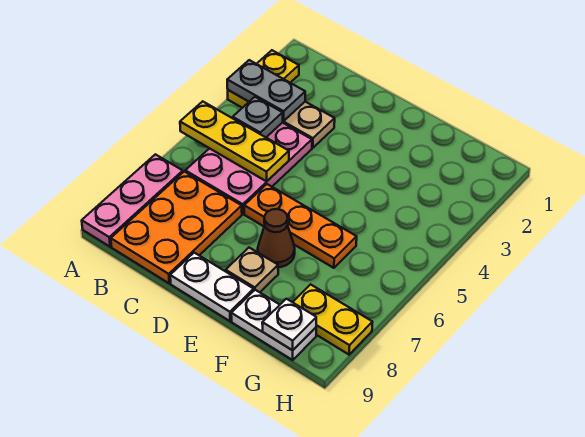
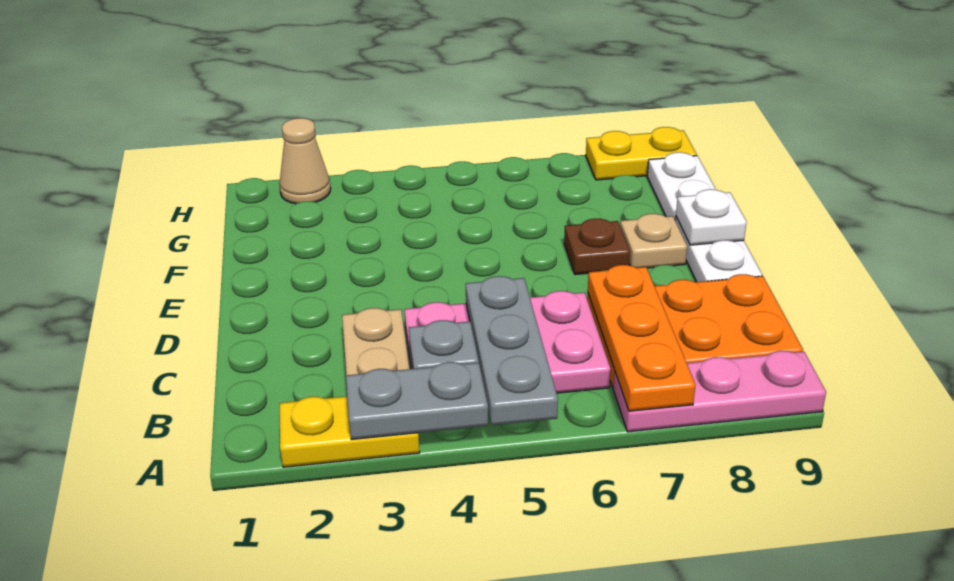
grey 1x2 plate [227,60,305,121] -> grey 1x2 plate turned to [346,362,488,440]
yellow 1x3 plate [180,101,289,181] -> grey 1x3 plate [466,276,558,425]
orange 1x3 plate [244,184,357,268] -> orange 1x3 plate moved to [588,265,696,411]
brown 1x1 cone [258,209,295,267] -> brown 1x1 plate [564,219,630,275]
yellow 1x2 plate [293,284,372,355] -> yellow 1x2 plate turned to [586,127,697,180]
white 1x1 plate [262,299,316,350] -> white 1x1 plate moved to [676,189,747,245]
none -> tan 1x1 cone [279,118,331,204]

